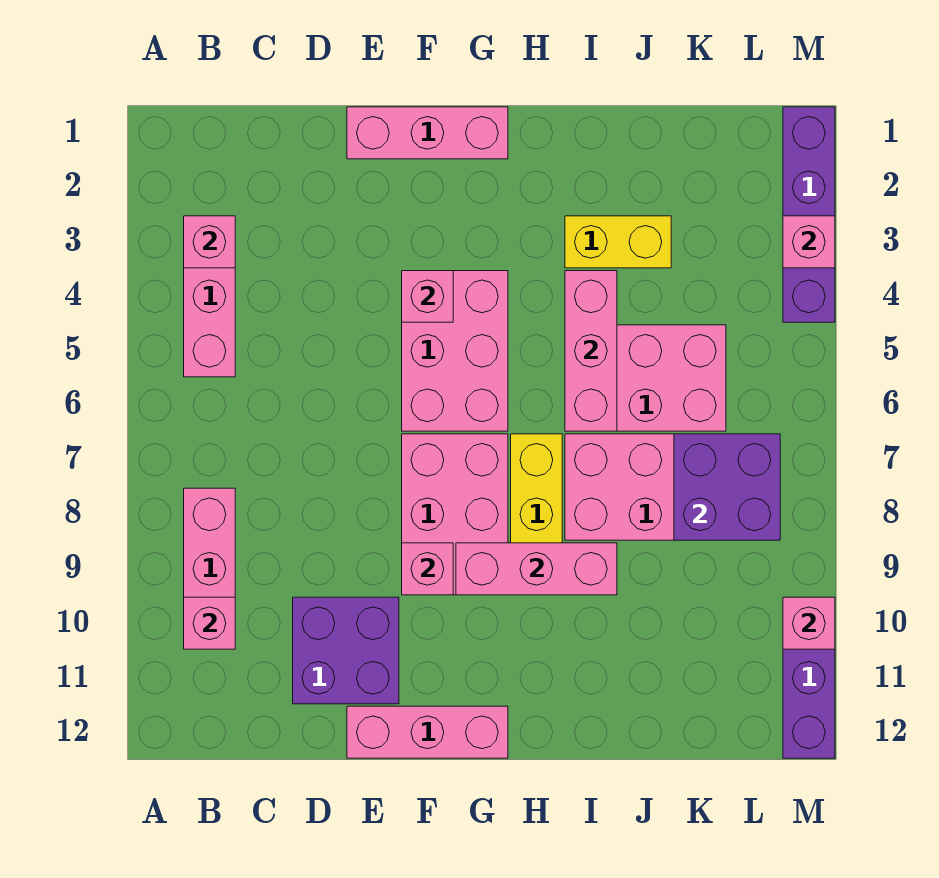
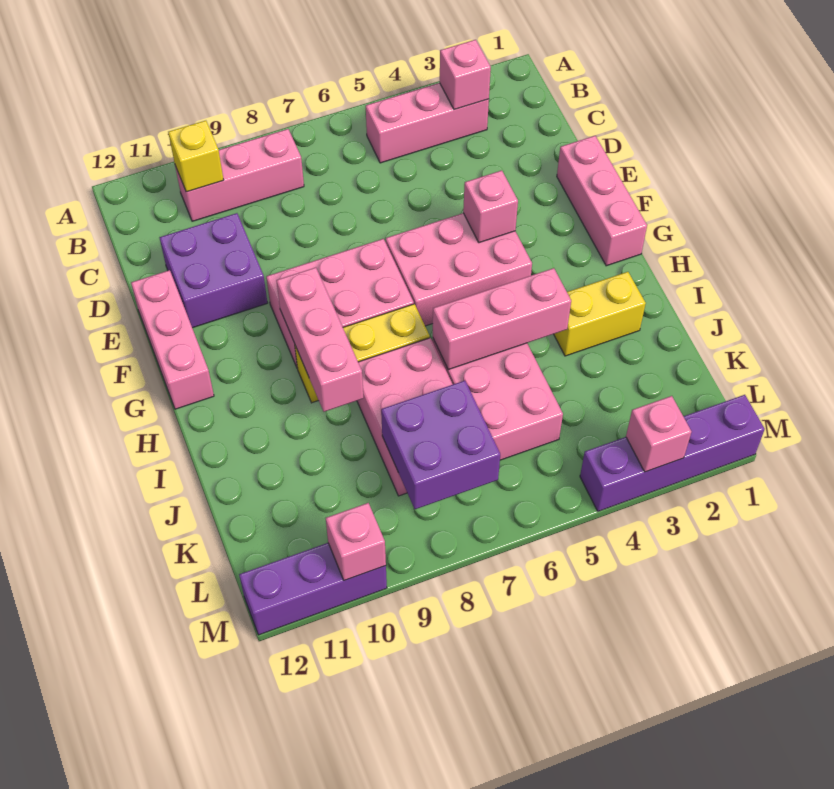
pink 1x1 brick [184,597,235,649] -> yellow 1x1 brick [168,121,223,192]
pink 1x1 brick [402,543,453,595] -> none
yellow 1x2 brick [565,216,671,268] -> yellow 1x2 brick turned to [554,272,646,356]

